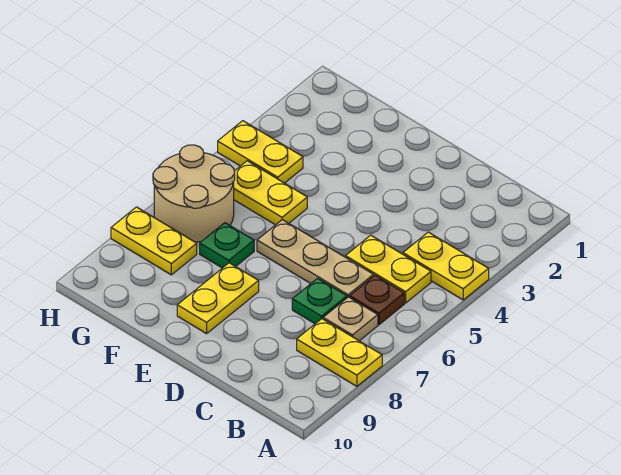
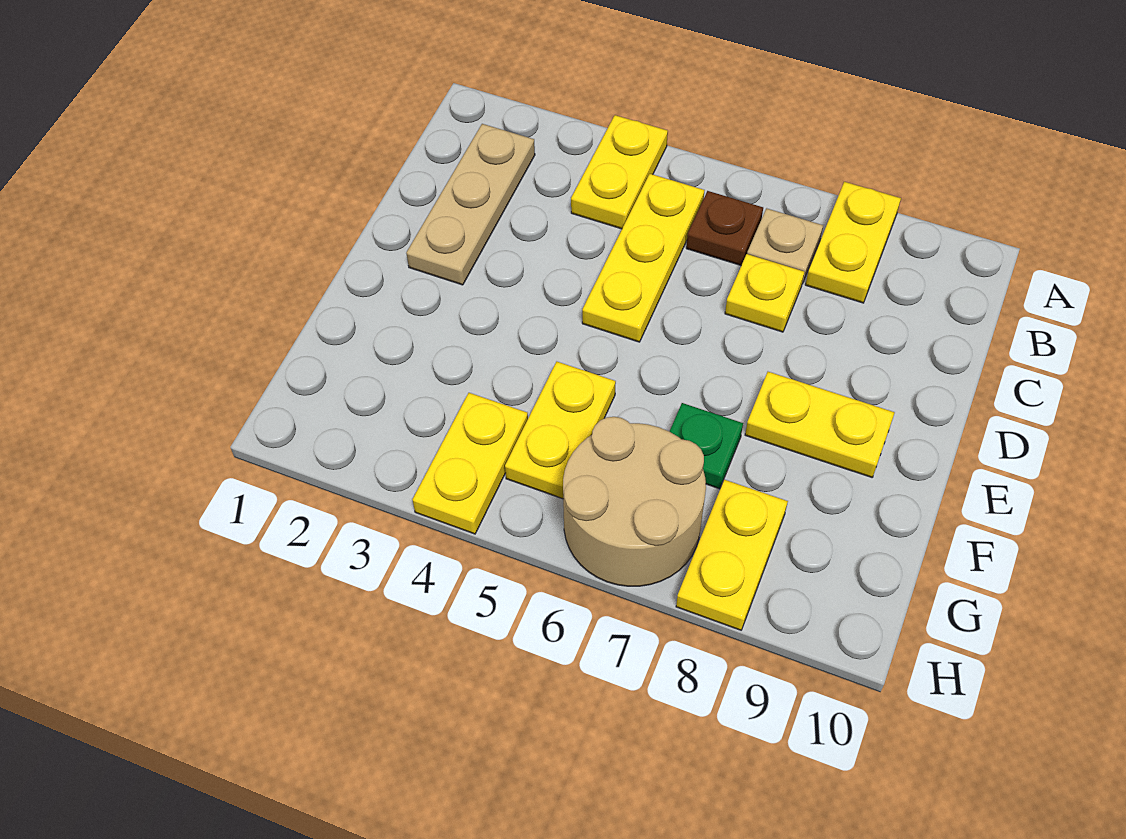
yellow 1x2 plate [345,235,431,303] -> yellow 1x3 plate [582,174,705,342]
tan 1x3 plate [257,220,374,298] -> tan 1x3 plate moved to [406,124,535,285]
green 1x1 plate [292,278,347,324] -> yellow 1x1 plate [725,254,804,332]

